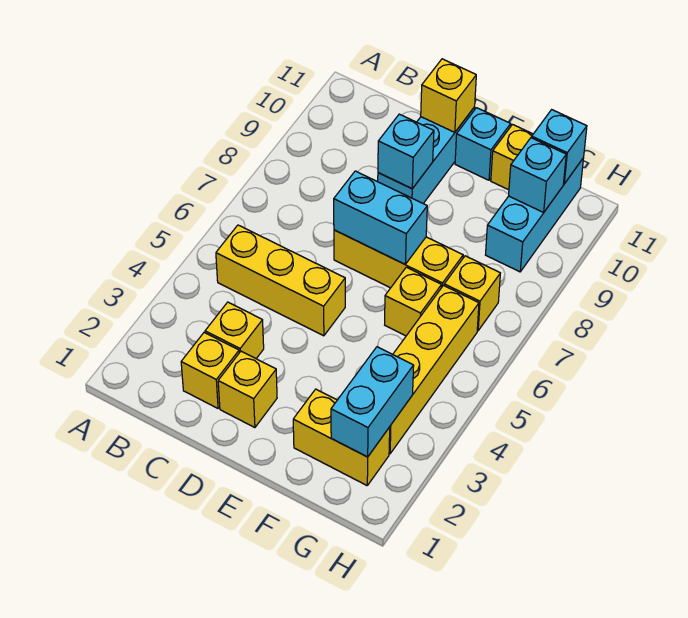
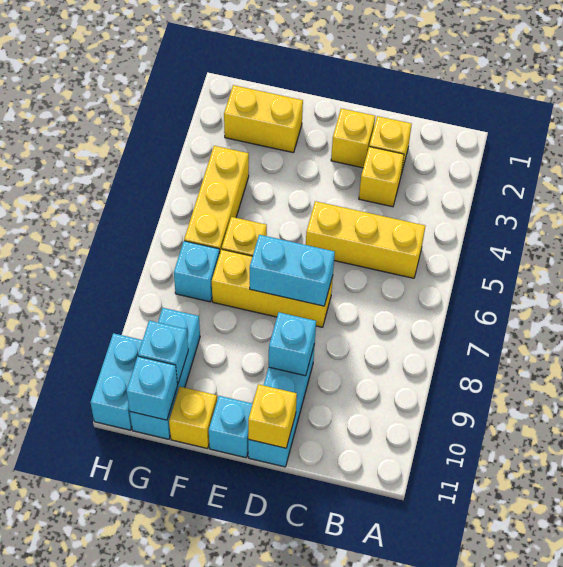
cyan 1x2 brick [331,347,414,457] -> cyan 1x2 brick moved to [90,333,143,430]
yellow 1x4 brick [389,286,479,454] -> yellow 1x3 brick [184,146,249,252]
yellow 1x1 brick [444,256,500,331] -> cyan 1x1 brick [174,241,220,302]

